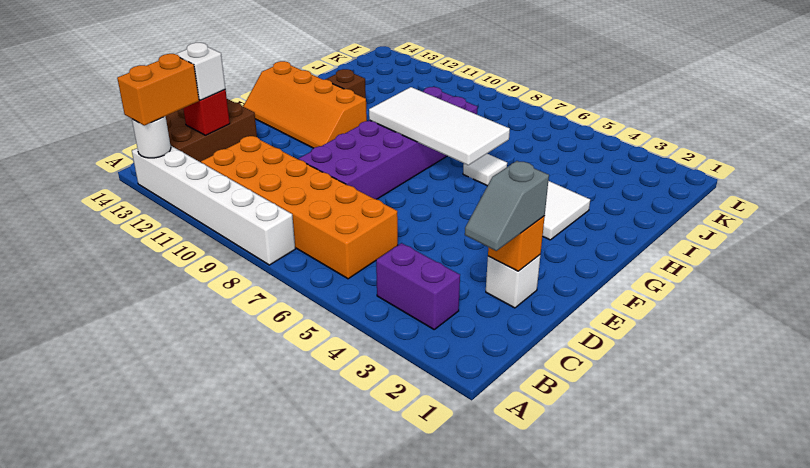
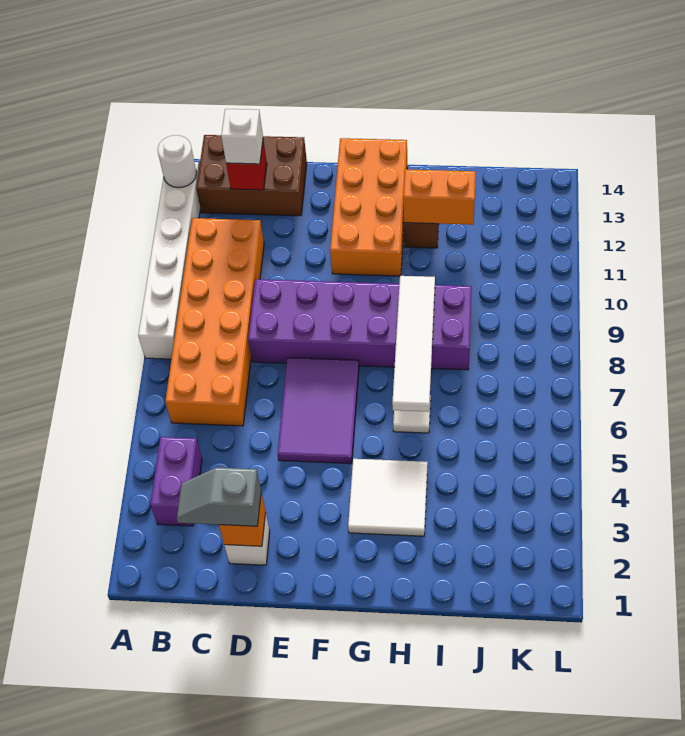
orange 1x2 brick [117,54,199,125] -> orange 1x2 brick moved to [403,169,476,225]
none -> purple 2x3 tile [278,358,359,464]
orange 2x4 slope [243,61,367,148] -> orange 2x4 brick [330,138,407,276]
white 2x4 tile [369,87,510,165] -> white 1x4 tile [392,276,435,412]

